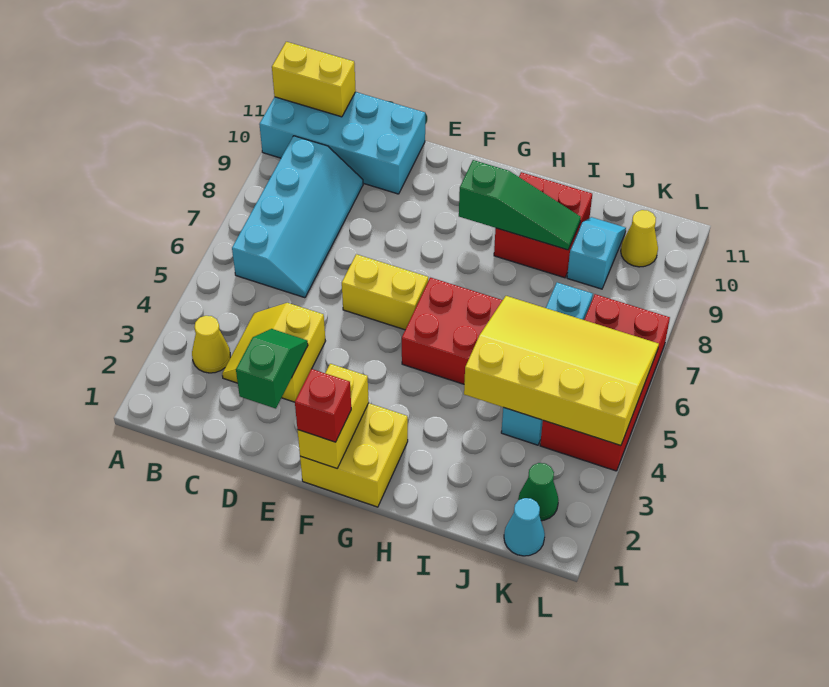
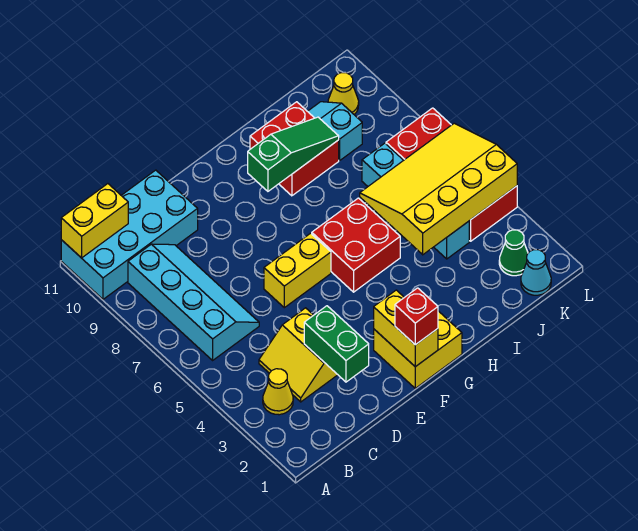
green 1x2 slope [236,329,308,409] -> green 1x2 brick [304,306,369,382]

